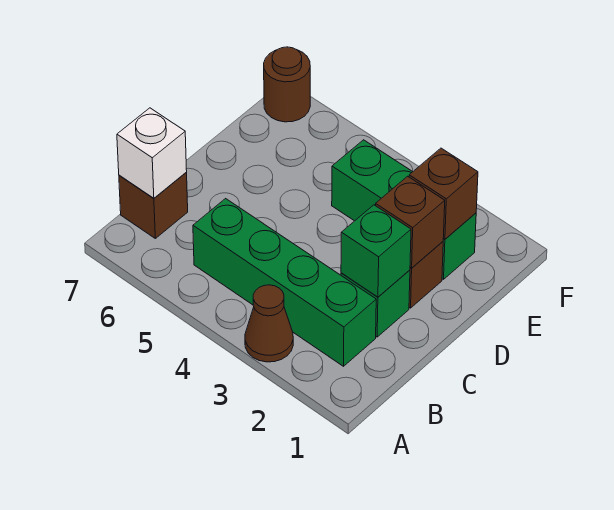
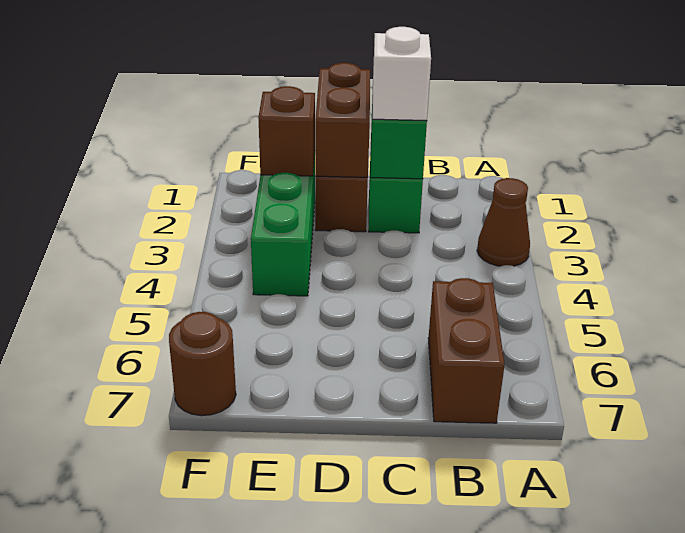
green 1x4 brick [193,199,376,366] -> none
brown 1x1 brick [119,173,188,238] -> brown 1x2 brick [428,278,505,423]
white 1x1 brick [117,108,187,198] -> white 1x1 brick moved to [373,27,431,121]
brown 1x1 brick [375,176,445,268] -> brown 1x2 brick [315,63,370,177]

